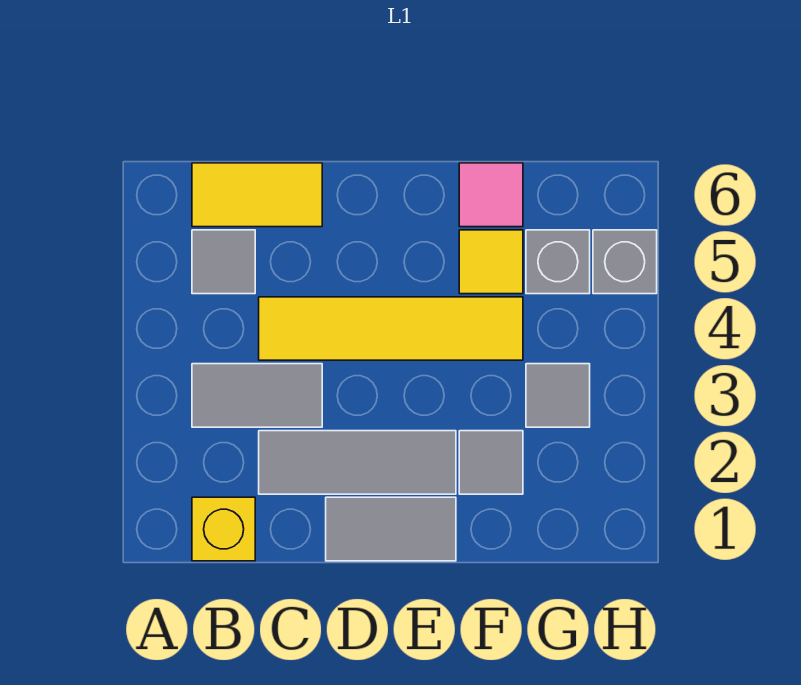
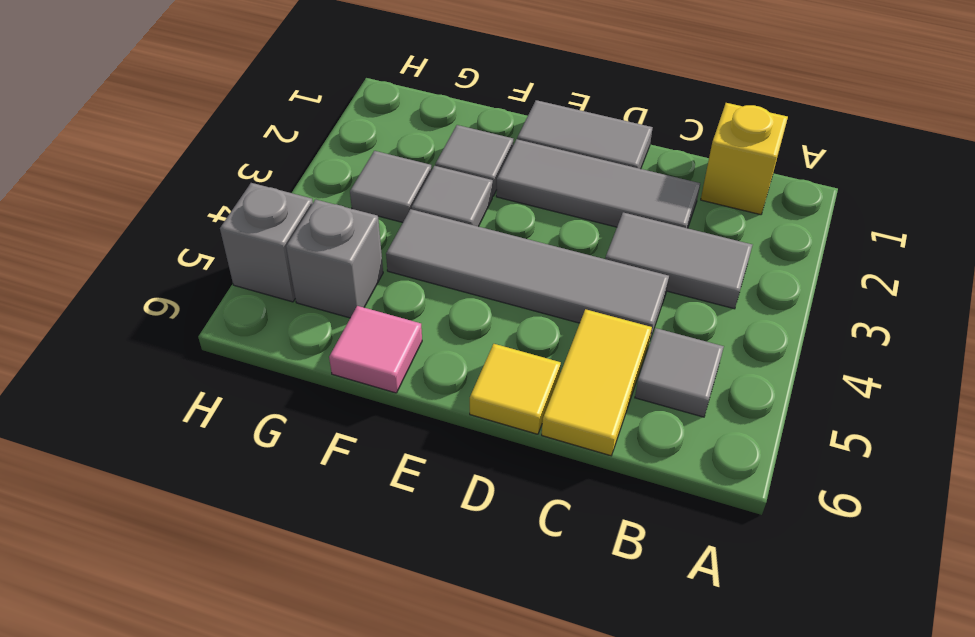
yellow 1x2 tile [192,163,322,227] -> yellow 1x2 tile turned to [542,309,652,456]
yellow 1x4 tile [259,297,523,360] -> grey 1x4 tile [386,209,669,342]
none -> grey 1x1 tile [412,166,493,227]
yellow 1x1 tile [459,230,523,294] -> yellow 1x1 tile moved to [470,344,561,434]

